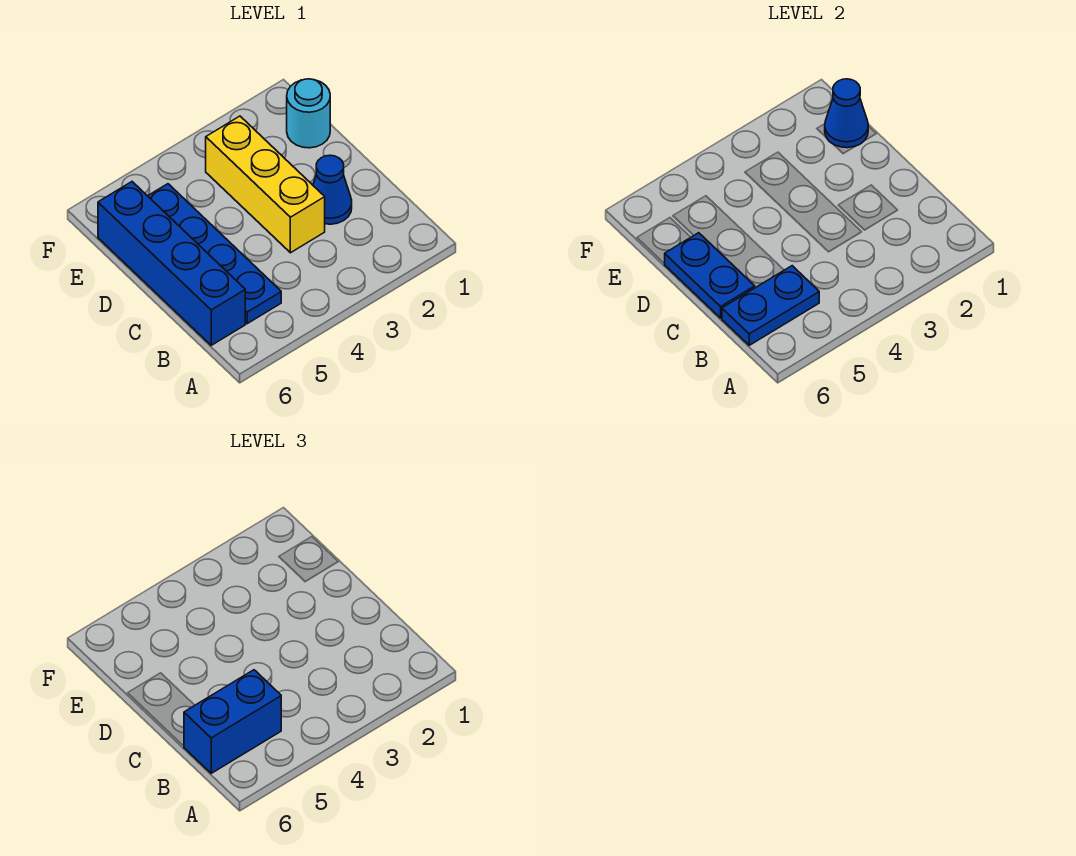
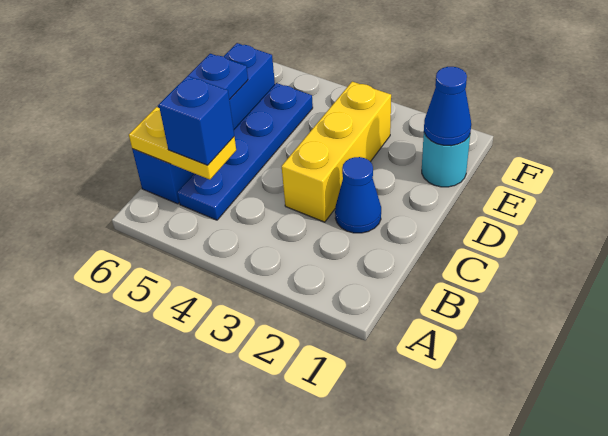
blue 1x2 plate [722,266,819,345] -> yellow 1x2 plate [129,107,236,180]
blue 1x2 brick [184,670,281,773] -> blue 1x1 brick [159,76,234,165]

